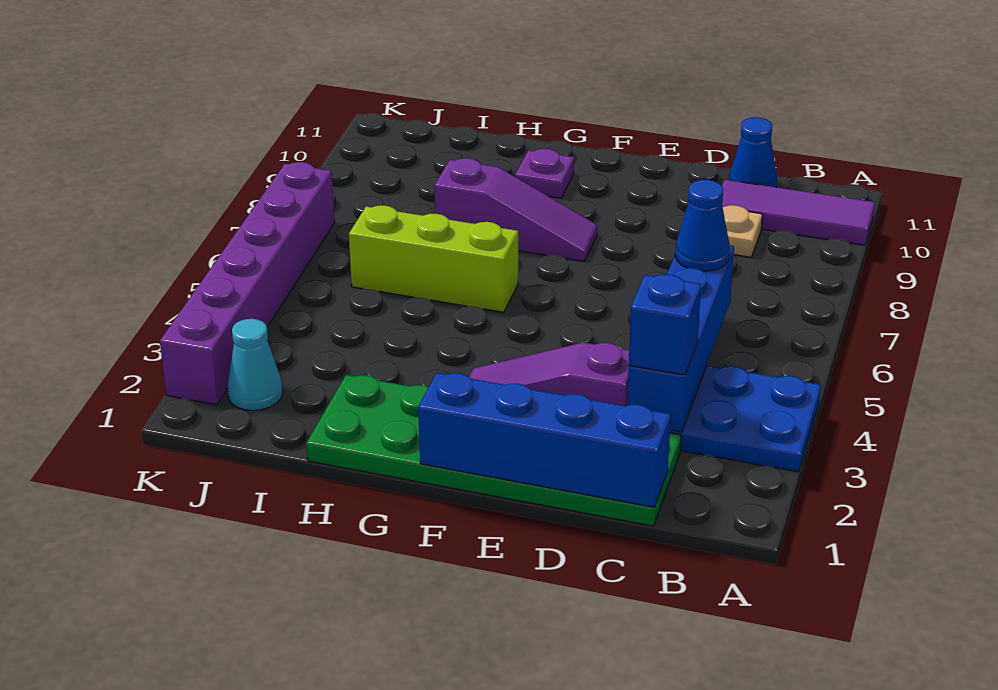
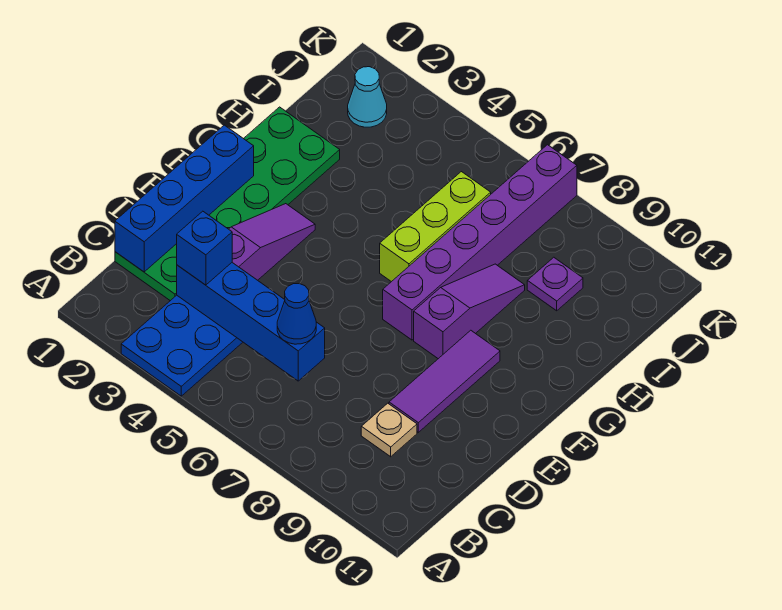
purple 1x3 tile [722,180,875,245] -> purple 1x3 tile moved to [389,330,500,432]
blue 1x1 cone [729,117,777,187] -> none
purple 1x3 slope [434,158,597,261] -> purple 1x3 slope turned to [414,264,525,359]
purple 1x1 plate [515,149,574,198] -> purple 1x1 plate moved to [527,257,583,311]
purple 1x6 brick [160,162,335,405] -> purple 1x6 brick turned to [383,145,577,340]

